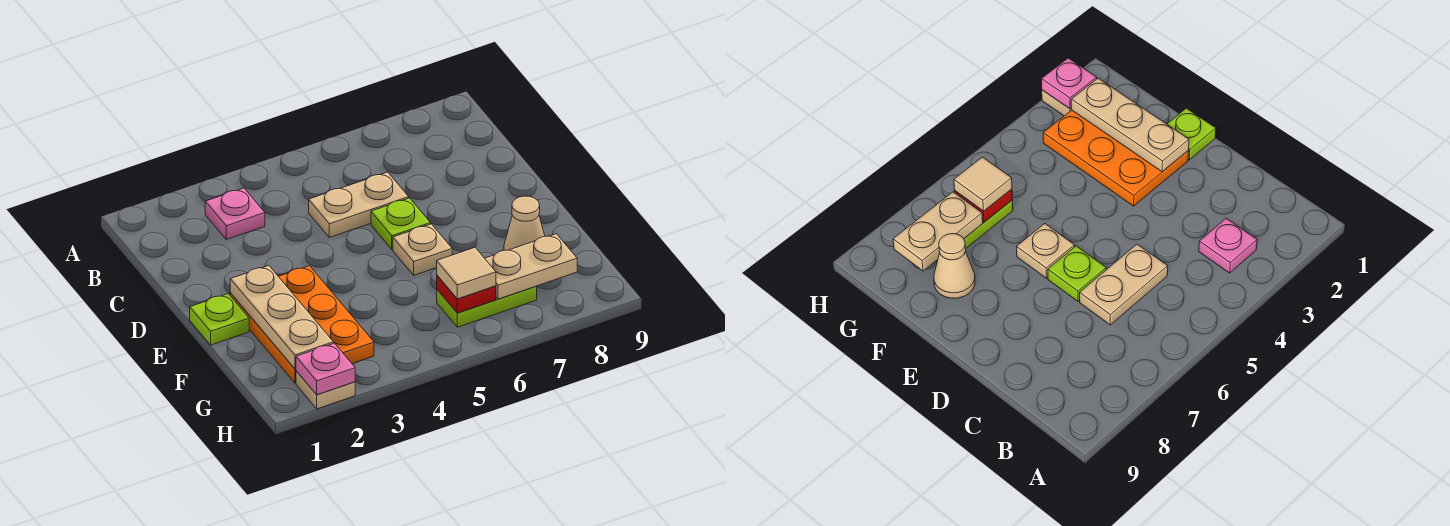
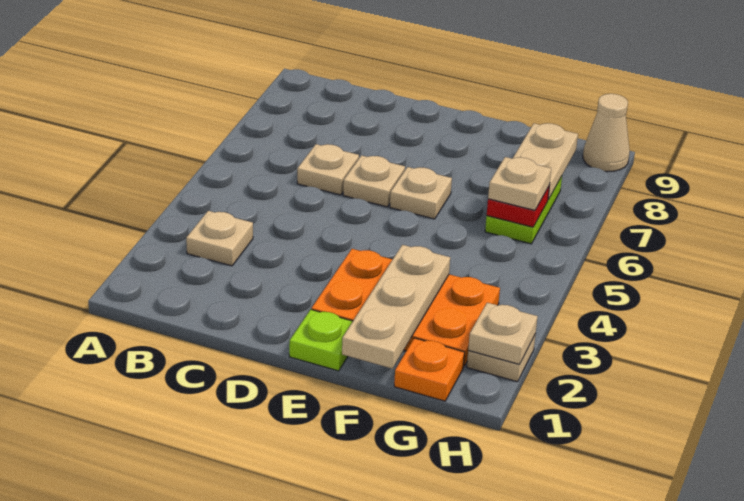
pink 1x1 plate [205,188,265,239] -> tan 1x1 plate [186,211,253,266]
tan 1x2 plate [309,172,409,238] -> tan 1x1 plate [297,144,359,195]
lime 1x1 plate [371,198,430,249] -> tan 1x1 plate [343,155,405,207]
tan 1x3 plate [230,266,334,369] -> tan 1x3 plate turned to [342,245,450,369]
tan 1x1 cone [504,196,545,250] -> tan 1x1 cone moved to [583,94,630,172]
none -> orange 1x1 plate [394,338,465,401]
tan 1x1 tile [437,248,496,299] -> tan 1x1 plate [488,157,551,210]
pink 1x1 plate [296,343,355,395] -> tan 1x1 plate [468,303,538,364]

